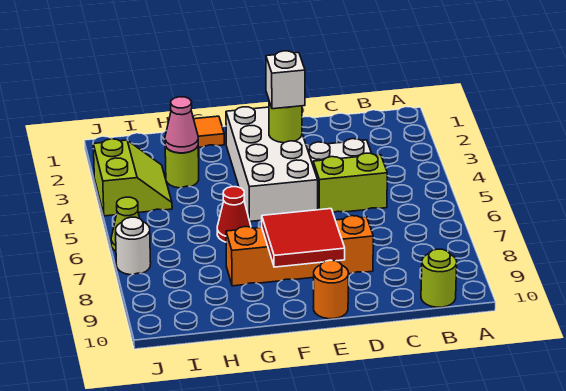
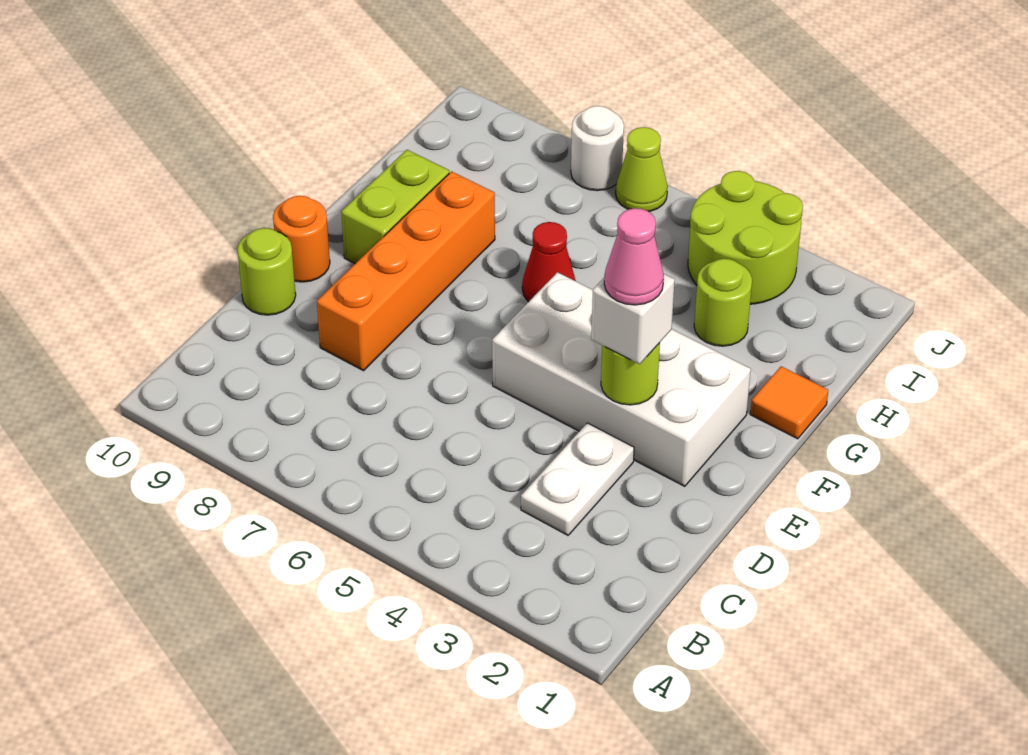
lime 1x1 round brick [421,249,457,307] -> lime 1x1 round brick moved to [237,228,296,315]
lime 1x2 brick [313,153,387,212] -> lime 1x2 brick moved to [341,150,449,264]
red 2x2 tile [261,209,345,267] -> none
pink 1x1 cone [165,97,198,153] -> pink 1x1 cone moved to [604,208,664,305]
lime 2x2 slope [93,139,172,216] -> lime 2x2 round brick [688,171,803,304]

